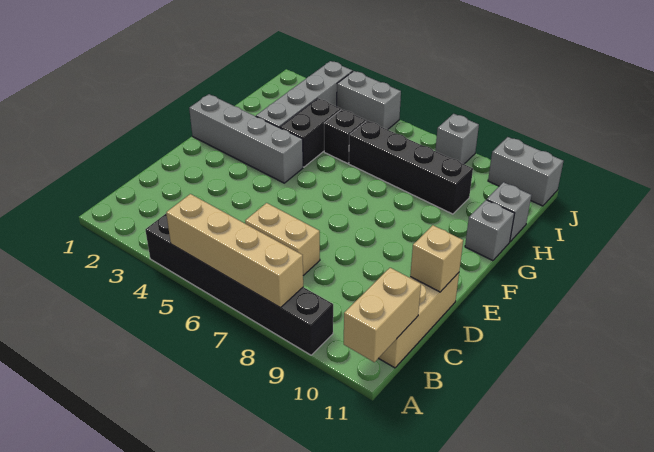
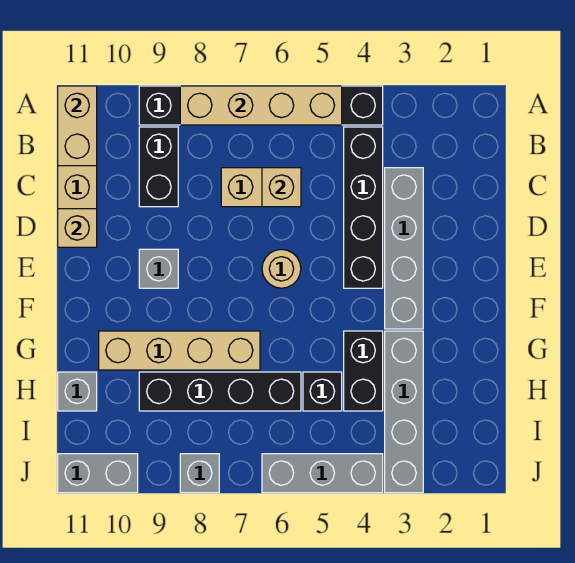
none -> black 1x4 brick [344,127,383,288]
none -> black 1x2 brick [139,127,178,207]
none -> tan 1x1 brick [262,168,301,207]
none -> tan 1x1 round brick [262,249,301,288]
grey 1x4 brick [189,94,303,183] -> grey 1x4 brick turned to [385,168,423,329]
none -> tan 1x4 brick [99,331,260,370]
grey 1x1 brick [465,200,515,261] -> grey 1x1 brick moved to [139,249,178,288]
grey 1x2 brick [337,71,401,130] -> grey 1x3 brick [262,454,383,493]

